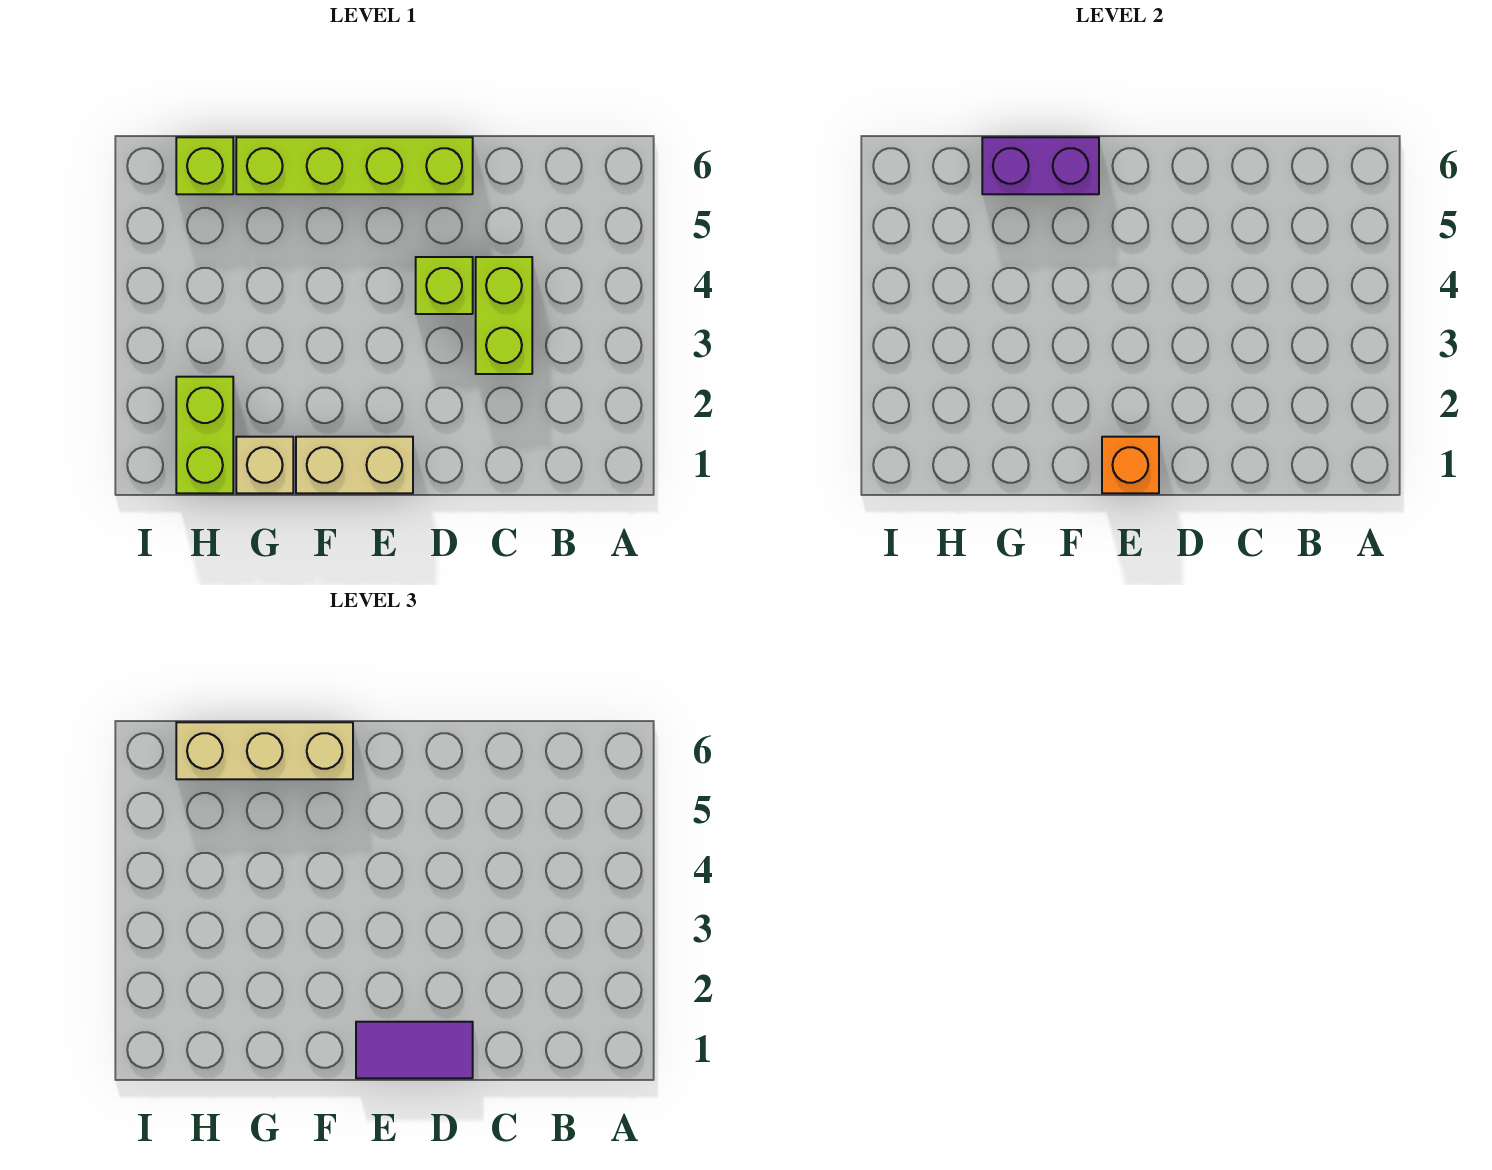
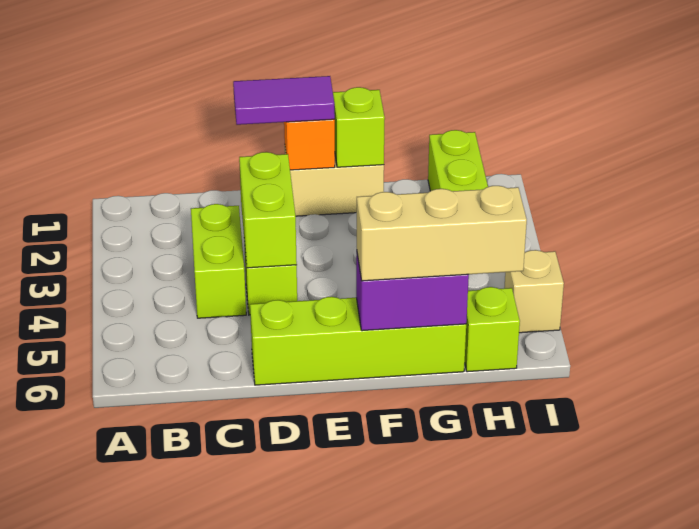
none -> lime 1x2 brick [239,152,297,268]
none -> lime 1x1 brick [333,87,385,167]
tan 1x1 brick [236,437,293,493] -> tan 1x1 brick moved to [504,250,564,333]

